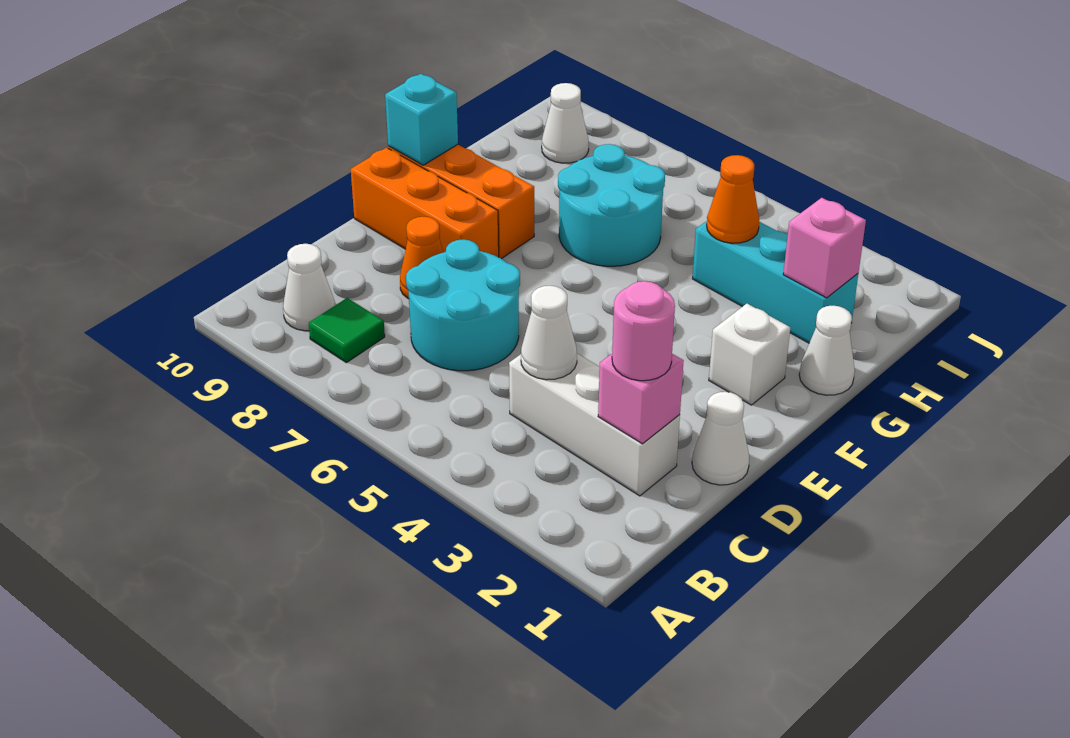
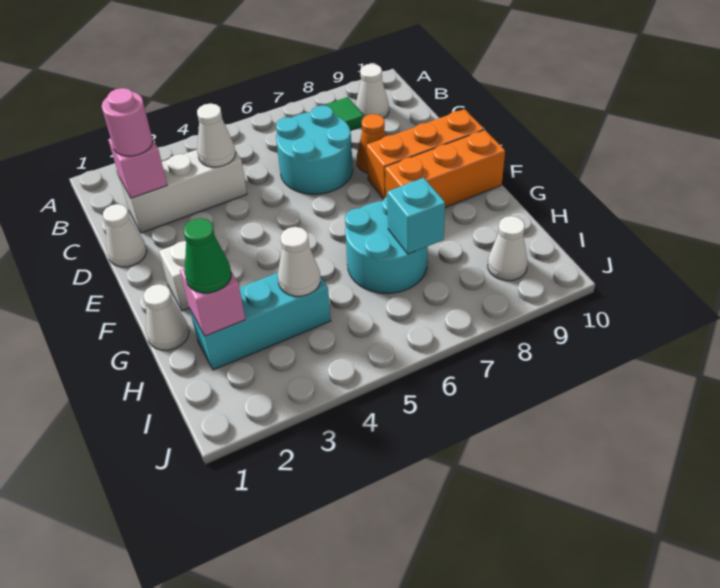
cyan 1x1 brick [385,74,458,165] -> cyan 1x1 brick moved to [387,178,445,254]
none -> green 1x1 cone [183,218,231,293]
orange 1x1 cone [707,155,759,243] -> white 1x1 cone [278,227,320,296]

